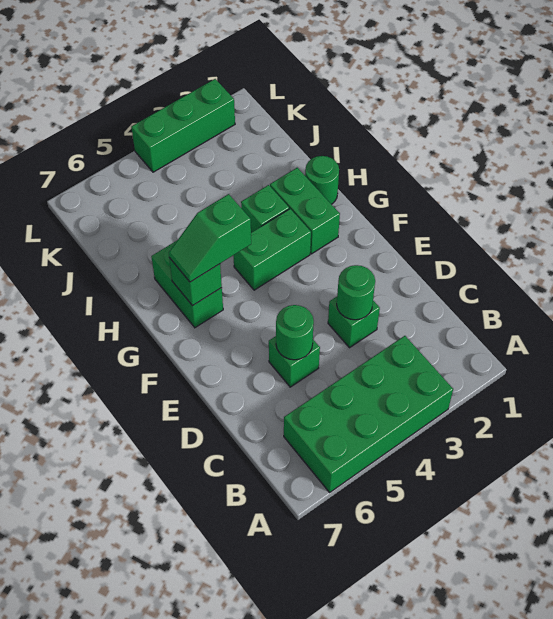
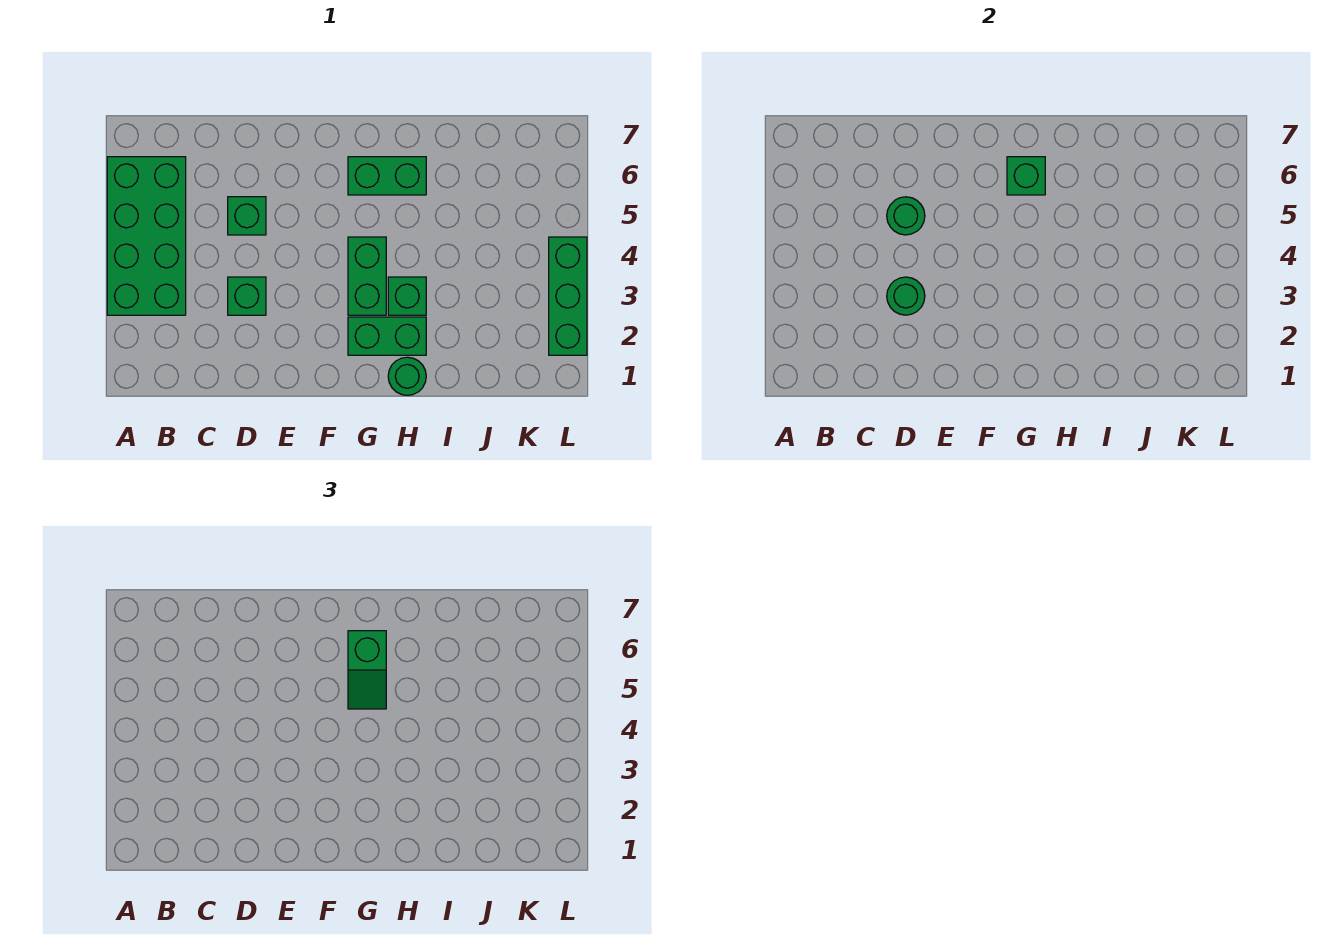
green 1x2 slope [169,194,251,282] -> green 1x2 slope turned to [348,631,386,709]

